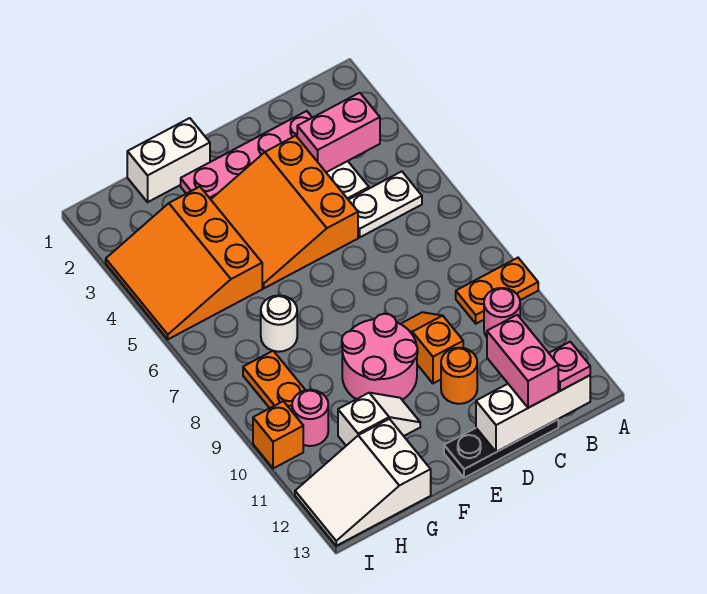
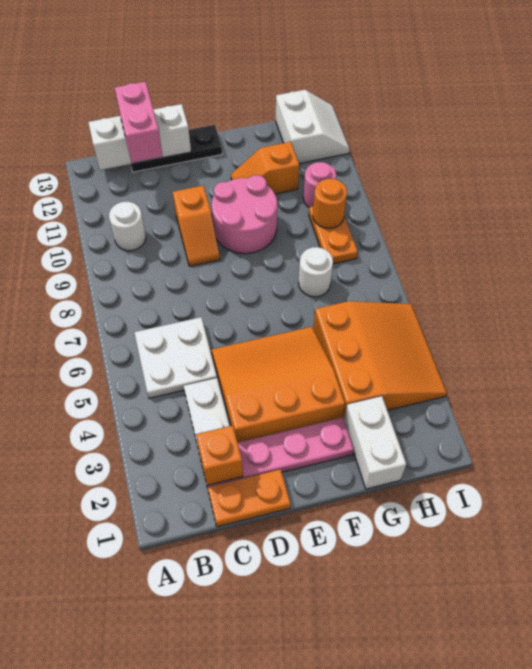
orange 1x2 plate [456,258,538,324] -> orange 1x2 plate moved to [208,469,290,527]
pink 1x2 brick [297,93,380,172] -> none
white 1x2 plate [349,171,422,237] -> white 2x2 plate [134,317,217,398]
pink 1x1 round brick [484,288,520,337] -> white 1x1 round brick [109,202,146,251]
pink 1x1 plate [549,342,590,391] -> none
orange 3x3 slope [211,136,358,288] -> orange 3x3 slope turned to [212,327,345,443]
orange 1x1 round brick [441,348,477,404] -> orange 1x1 round brick moved to [313,179,347,228]
white 1x2 brick [127,118,210,202] -> white 1x2 brick turned to [344,396,406,489]
white 1x2 slope [338,393,420,446] -> orange 1x2 slope [231,142,299,194]
white 2x3 slope [295,419,431,546] -> white 2x2 slope [276,90,350,164]
orange 1x1 brick [253,401,303,468] -> orange 1x1 brick moved to [196,426,243,485]

